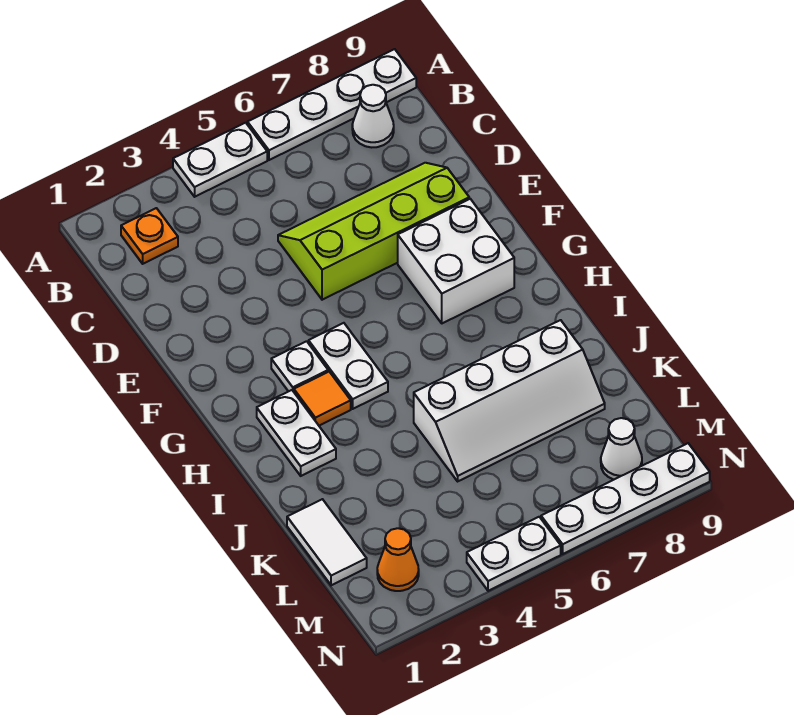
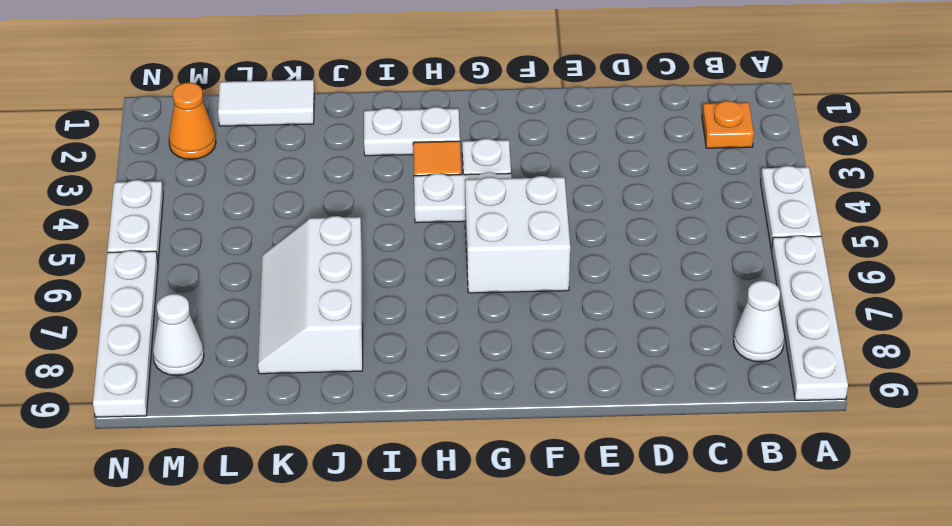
lime 2x4 slope [278,163,469,300] -> none
white 2x2 brick [398,199,514,323] -> white 2x2 brick moved to [465,176,570,293]
white 2x4 slope [414,320,605,481] -> white 2x3 slope [258,216,363,374]

